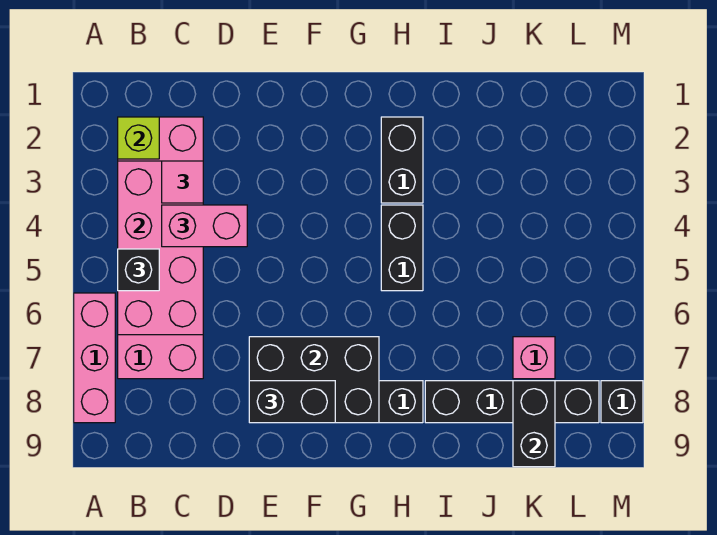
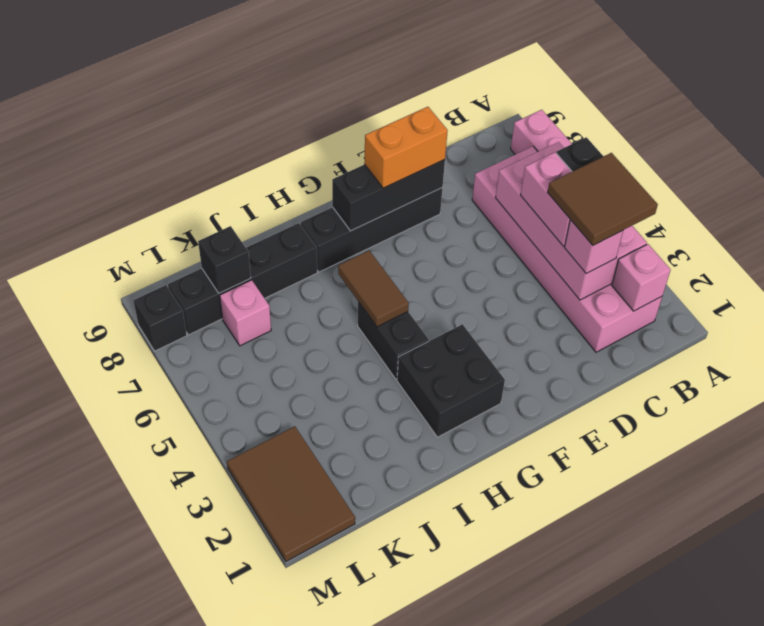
lime 1x1 brick [118,117,159,159] -> pink 1x1 brick [612,244,671,311]
none -> brown 2x2 tile [547,153,658,245]
pink 1x1 tile [162,161,203,203] -> pink 1x1 brick [564,220,623,273]
pink 1x2 brick [162,205,247,247] -> pink 1x2 brick turned to [521,152,572,246]
black 2x3 brick [249,337,379,423] -> black 1x3 brick [332,160,445,231]
black 1x2 brick [249,381,335,423] -> orange 1x2 brick [364,107,448,188]
black 1x2 brick [381,117,423,203] -> black 2x2 brick [397,324,505,437]
none -> brown 1x2 tile [338,251,409,327]
black 1x2 brick [513,381,555,467] -> black 1x1 brick [198,226,251,293]
none -> brown 2x3 tile [227,426,355,561]

